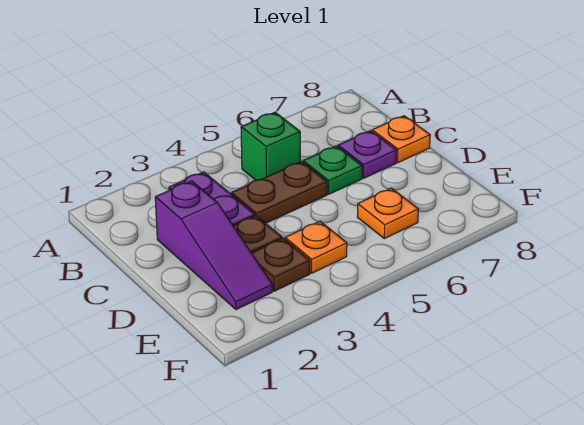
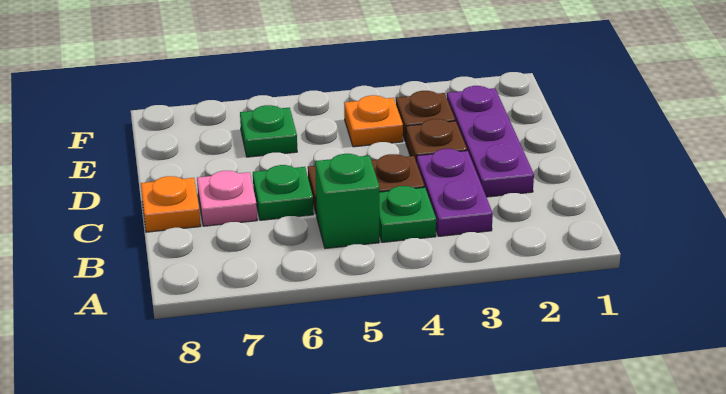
none -> green 1x1 plate [379,186,436,242]
purple 1x3 slope [155,181,272,310] -> purple 1x3 plate [447,86,534,197]
purple 1x1 plate [338,131,397,178] -> pink 1x1 plate [197,171,257,226]
orange 1x1 plate [357,188,418,239] -> green 1x1 plate [240,105,297,157]

